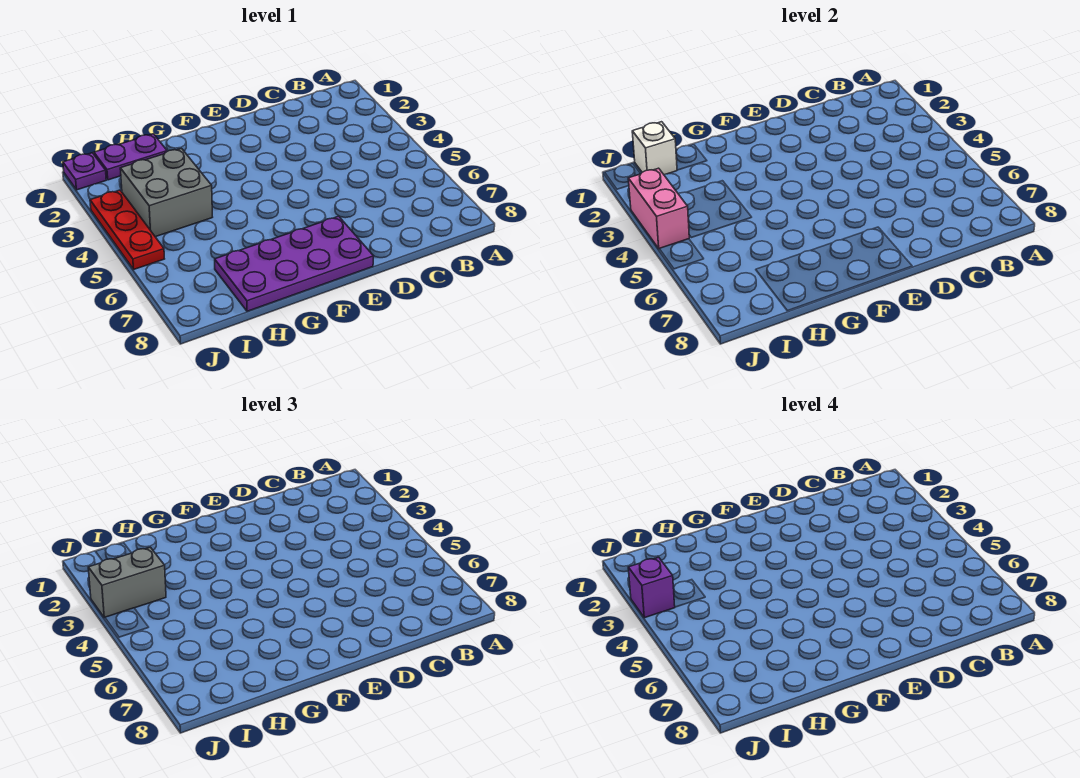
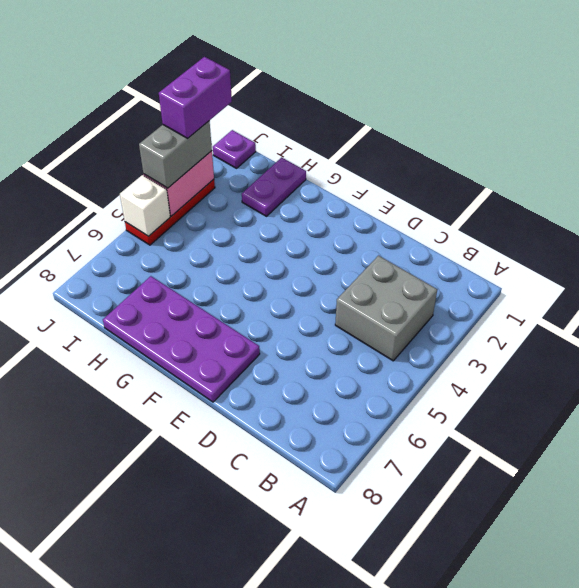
purple 1x2 plate [94,134,167,180] -> purple 1x2 plate turned to [242,157,306,216]
grey 2x2 brick [120,148,212,237] -> grey 2x2 brick moved to [335,256,437,361]
white 1x1 brick [632,122,677,175] -> white 1x1 brick moved to [120,175,170,236]
grey 1x2 brick [88,547,166,618] -> grey 1x2 brick turned to [139,121,212,188]
purple 1x1 brick [628,557,675,618] -> purple 1x2 brick [159,57,232,138]

